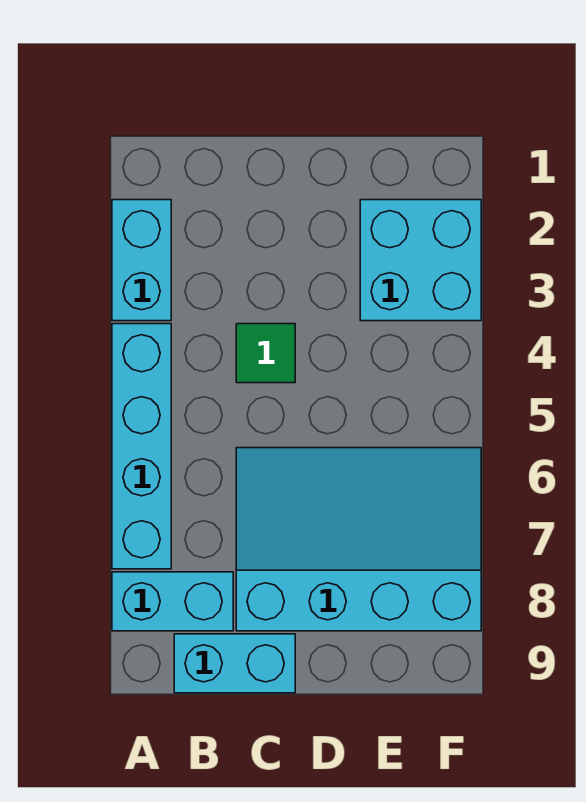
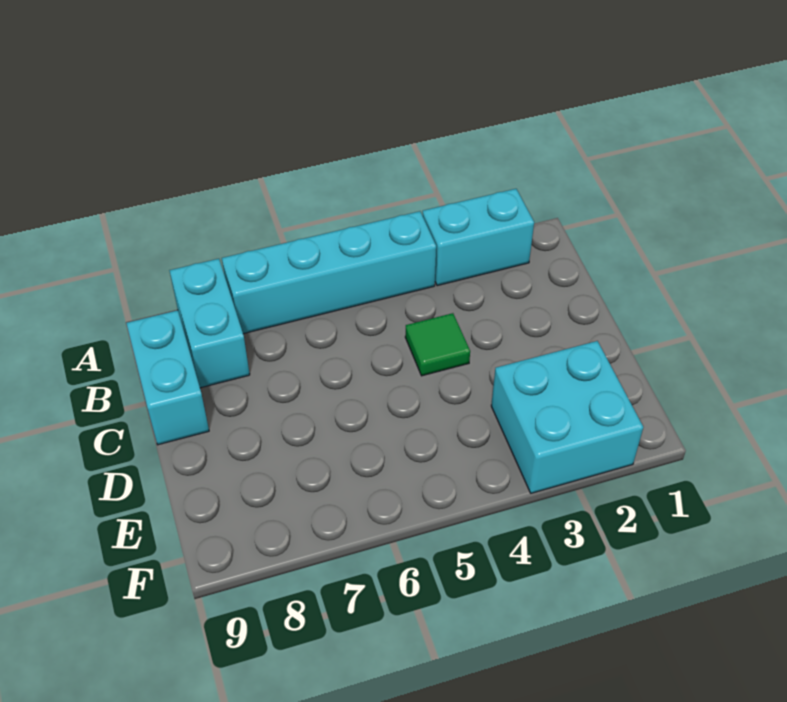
cyan 3x4 slope [236,448,481,631] -> none

